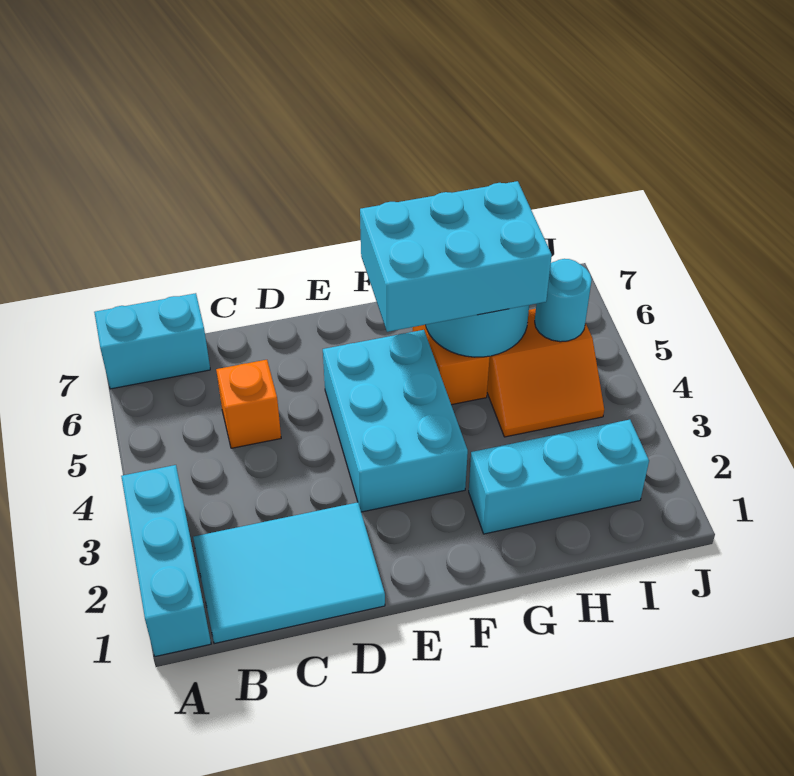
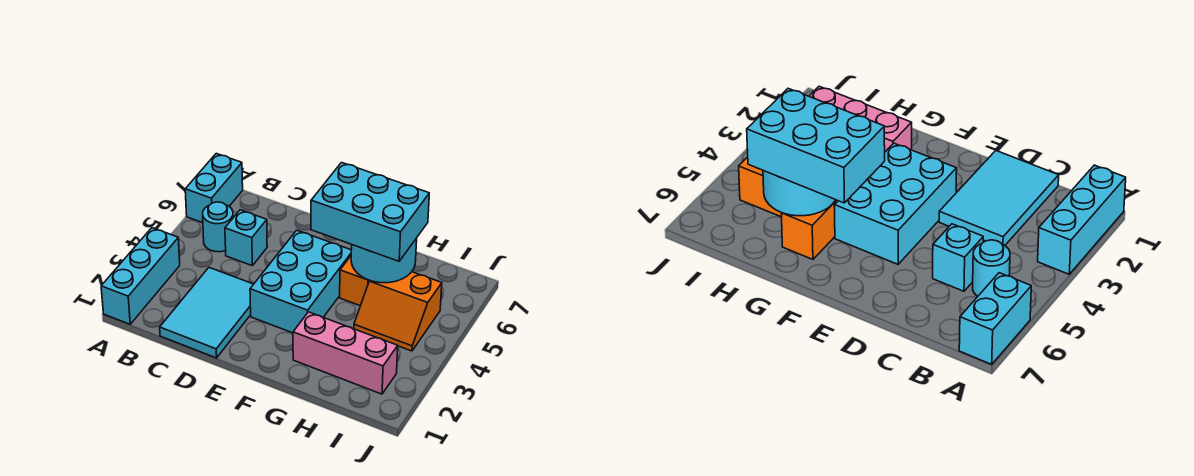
cyan 1x2 brick [94,293,210,389] -> cyan 1x2 brick turned to [185,153,243,223]
cyan 2x3 tile [193,502,385,644] -> cyan 2x3 tile turned to [160,268,253,358]
orange 1x1 brick [216,360,281,448] -> cyan 1x1 brick [225,210,267,266]
cyan 1x3 brick [469,420,649,534] -> pink 1x3 brick [293,312,398,394]
cyan 1x1 round brick [535,259,592,342] -> cyan 1x1 round brick moved to [203,202,233,252]

